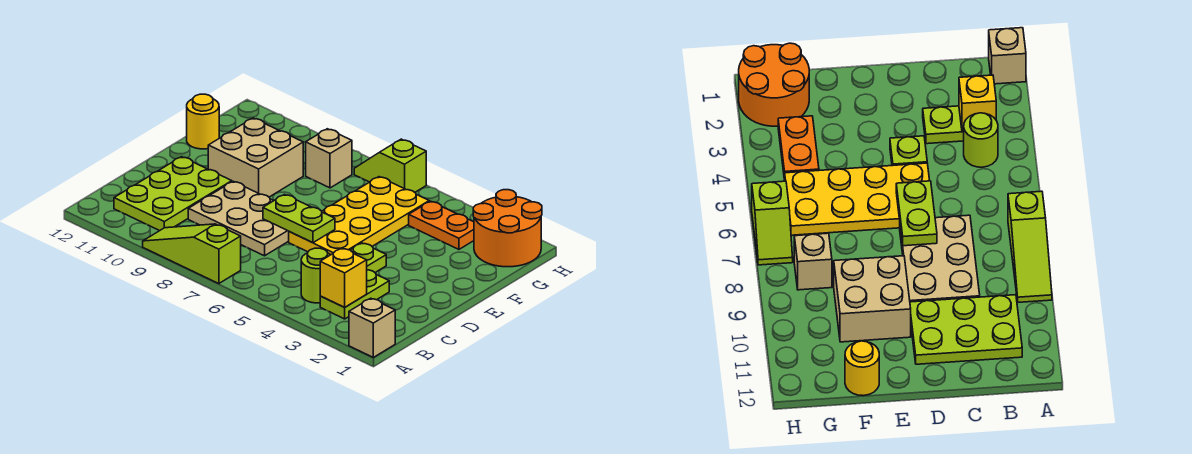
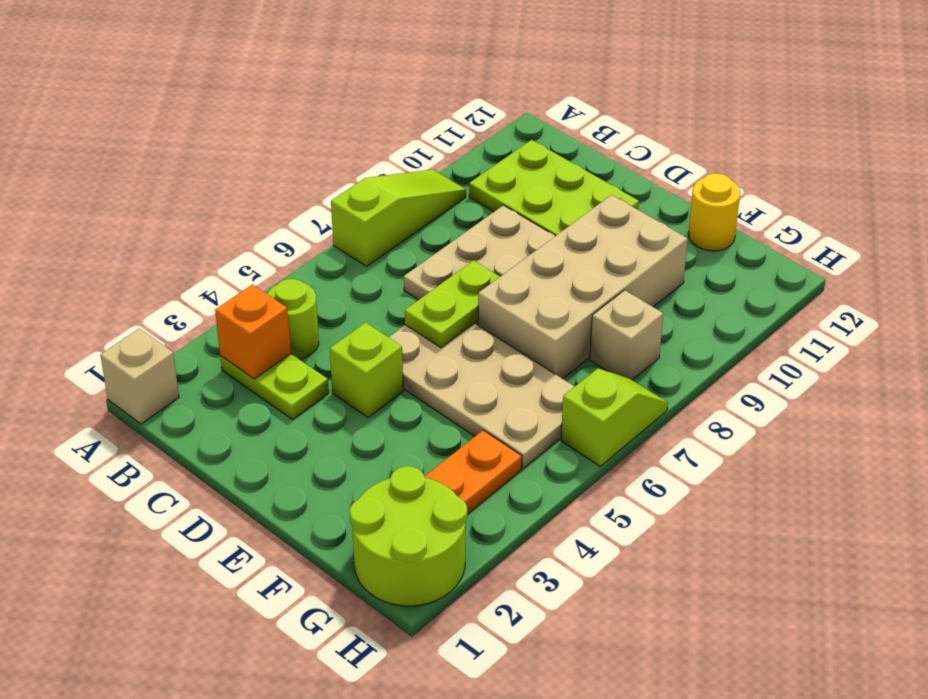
yellow 1x1 brick [320,248,367,307] -> orange 1x1 brick [215,284,291,379]
lime 1x1 plate [351,243,386,272] -> lime 1x1 brick [330,323,403,417]
yellow 2x4 plate [289,177,429,255] -> tan 2x4 plate [389,323,574,468]
tan 2x2 brick [208,118,303,197] -> tan 2x4 brick [478,195,688,379]
orange 2x2 round brick [473,190,542,267] -> lime 2x2 round brick [350,466,467,606]

